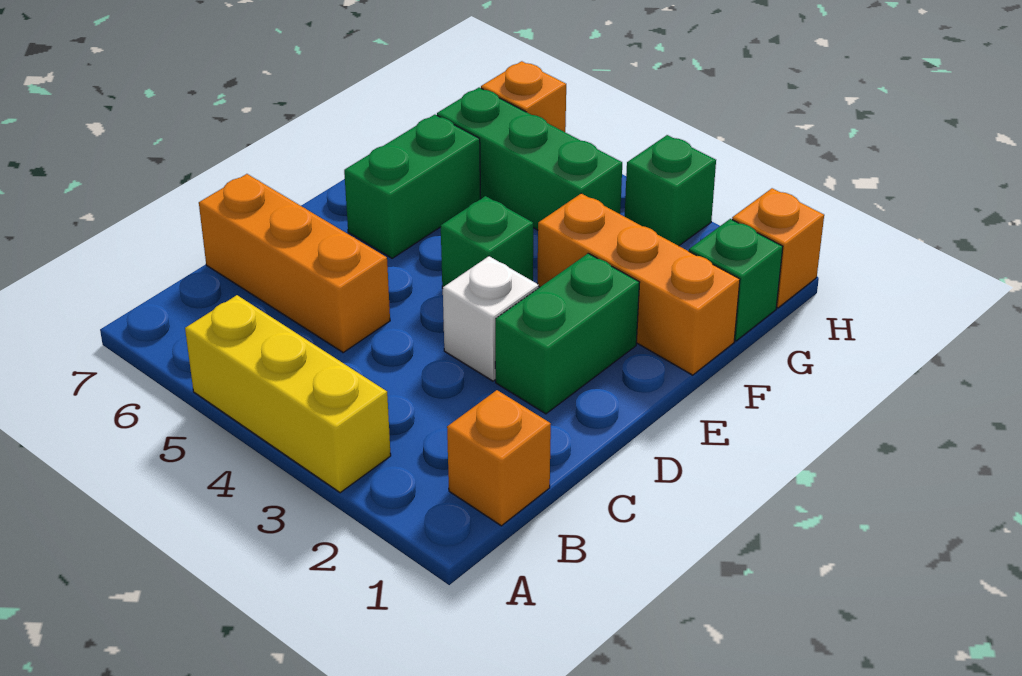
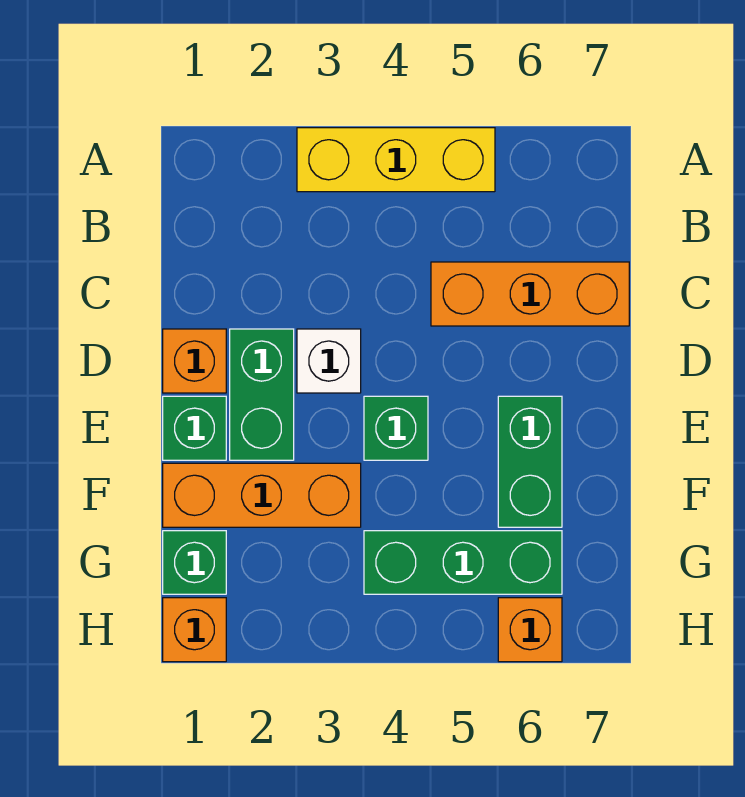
orange 1x1 brick [447,390,551,526] -> orange 1x1 brick moved to [163,329,226,393]
green 1x1 brick [625,135,716,246] -> green 1x1 brick moved to [163,396,226,460]

